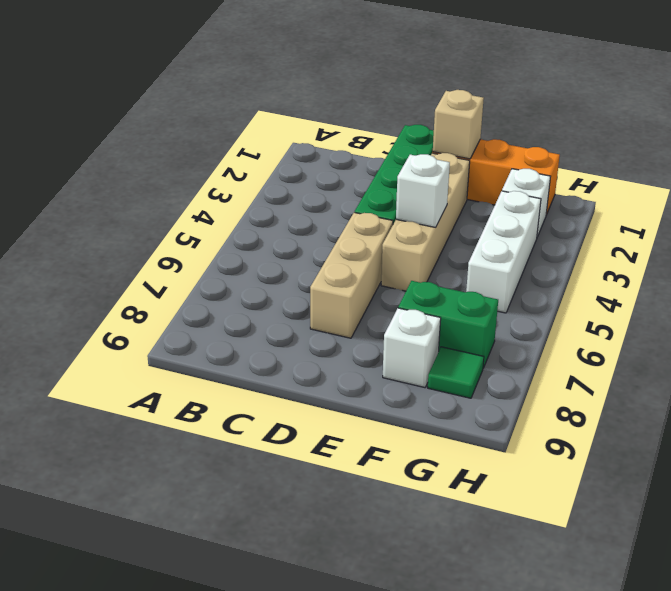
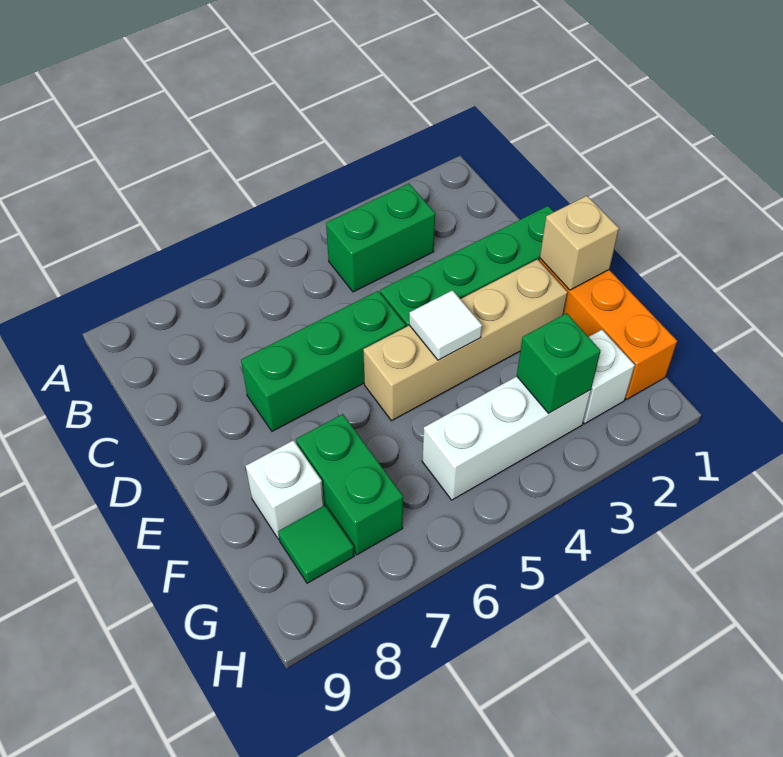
none -> green 1x2 brick [326,184,435,292]
tan 1x3 brick [310,212,393,338] -> green 1x3 brick [241,291,406,431]
white 1x1 brick [396,154,450,227] -> white 1x1 tile [409,290,482,360]
none -> green 1x1 brick [517,313,600,414]

